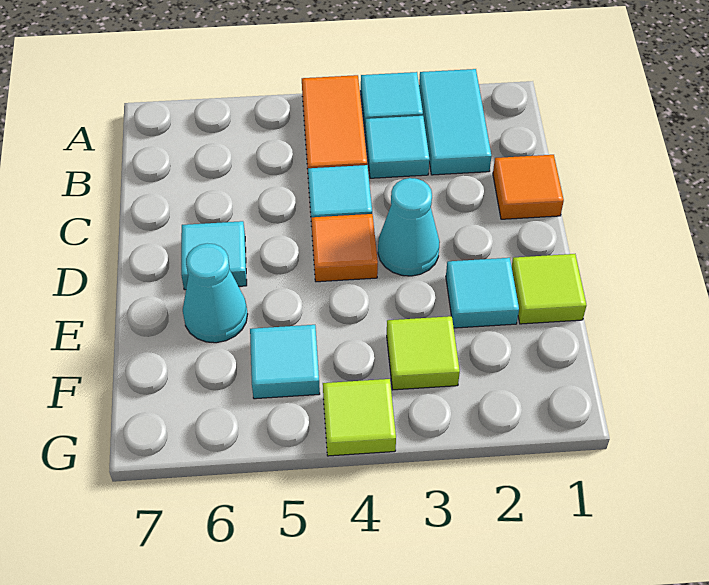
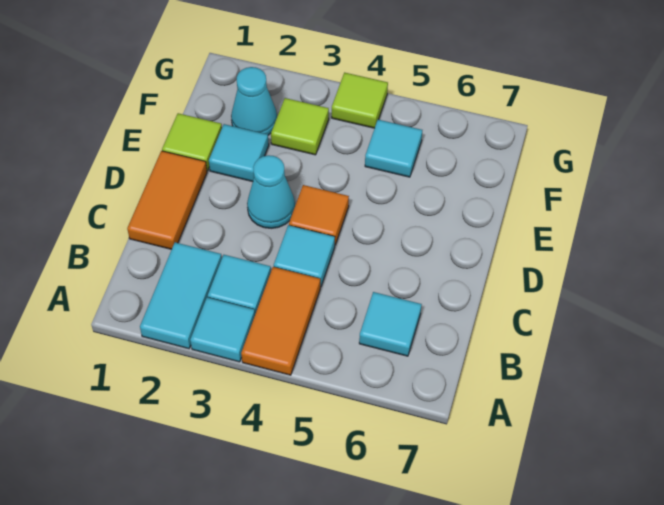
orange 1x1 tile [493,155,564,219] -> orange 1x2 tile [127,151,207,249]
cyan 1x1 tile [181,221,247,290] -> cyan 1x1 tile moved to [359,292,422,356]
cyan 1x1 cone [183,243,248,343] -> cyan 1x1 cone moved to [231,67,277,135]

